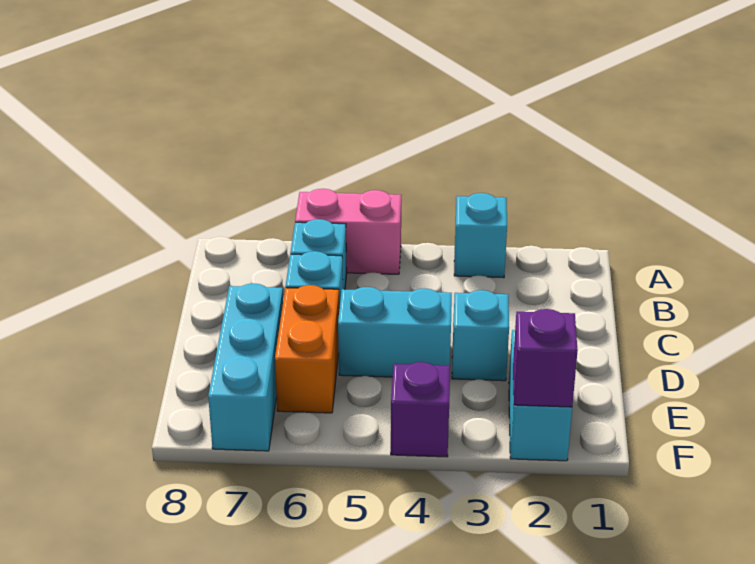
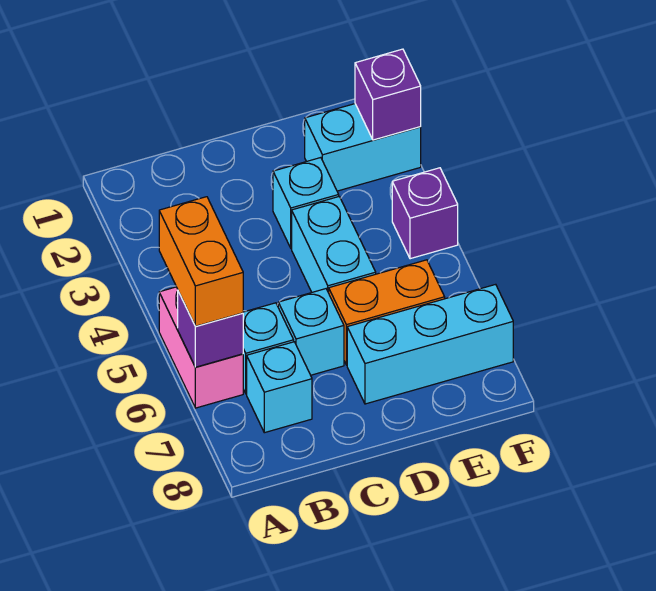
cyan 1x1 brick [454,193,507,278] -> cyan 1x1 brick moved to [247,342,312,433]
none -> orange 1x2 brick [159,197,243,326]
none -> purple 1x1 brick [178,291,243,367]

